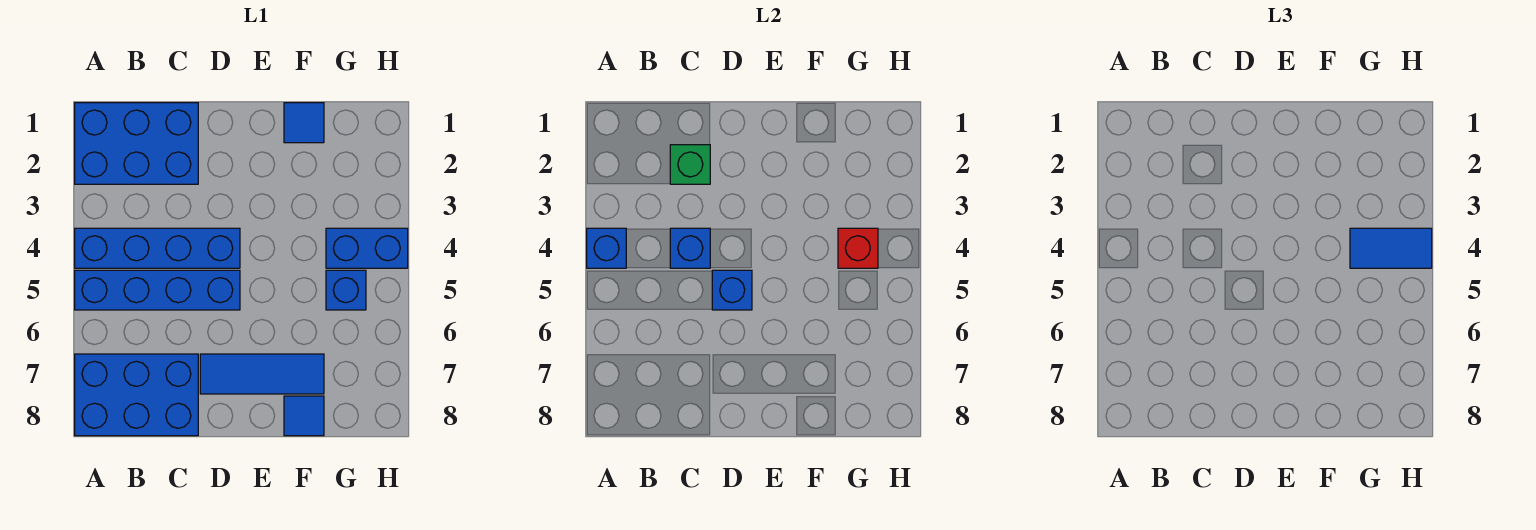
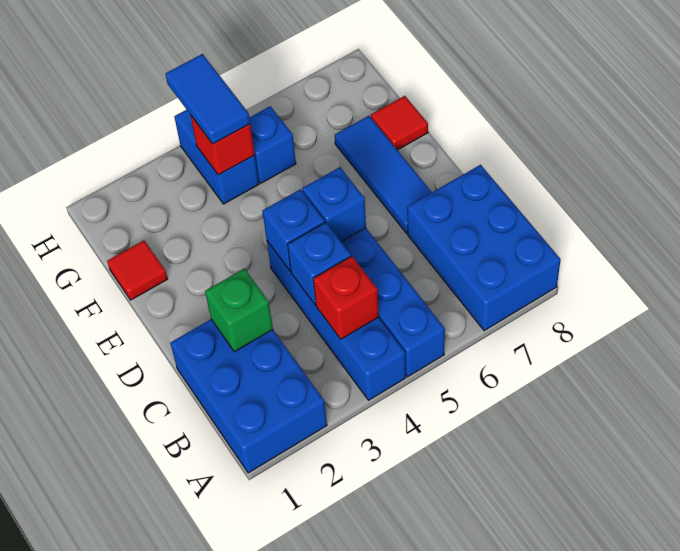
blue 1x1 brick [587,228,626,268] -> blue 1x1 brick moved to [262,189,325,271]
none -> red 1x1 brick [313,256,379,339]
blue 1x1 tile [284,103,324,143] -> red 1x1 tile [107,241,168,300]
blue 1x1 tile [284,396,324,436] -> red 1x1 tile [371,96,428,150]

